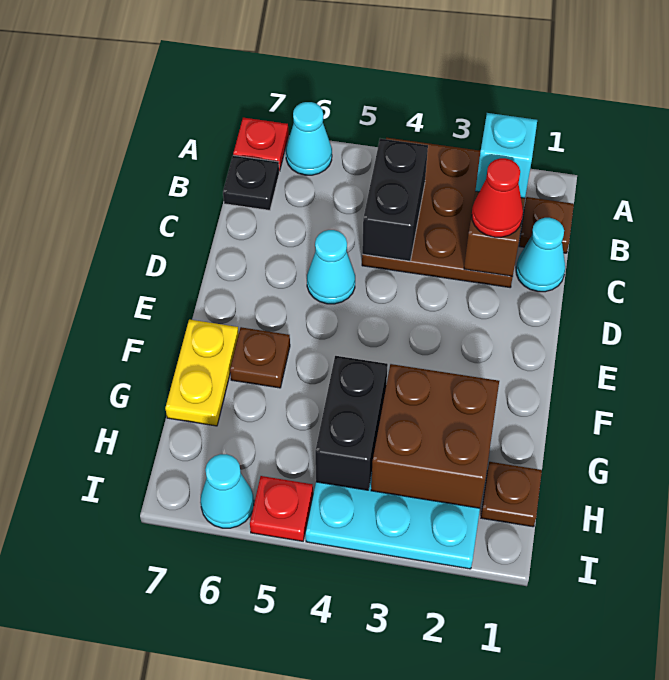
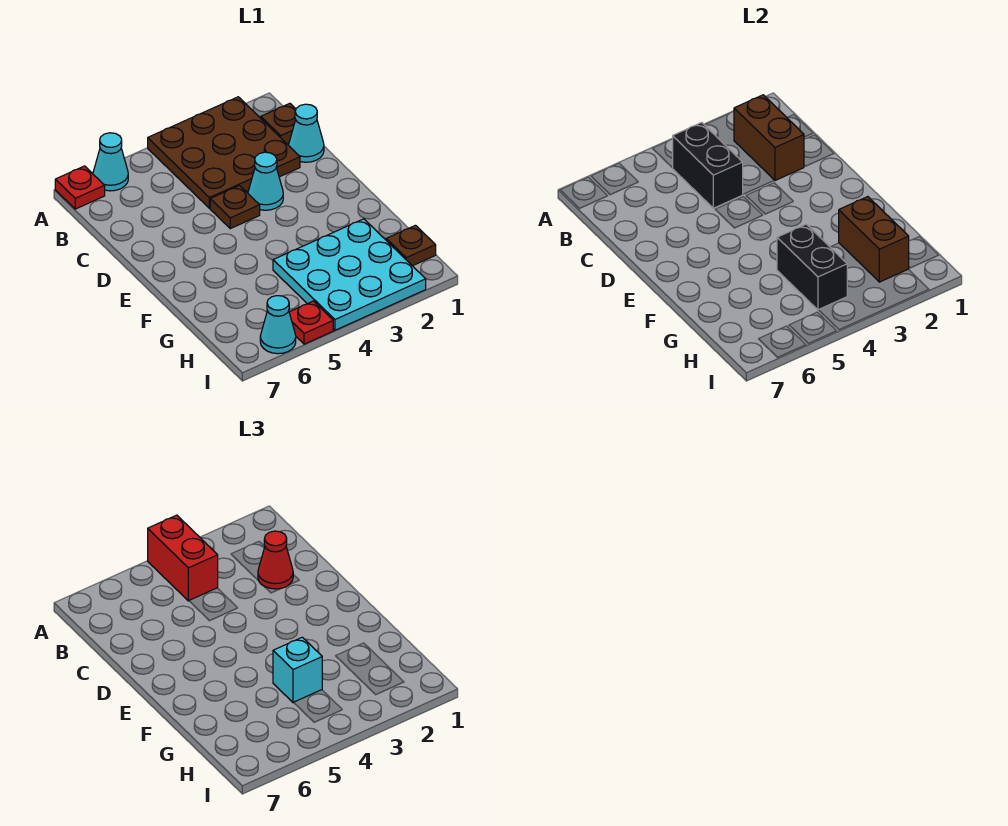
none -> red 1x2 brick [148,515,218,601]
cyan 1x1 brick [475,113,537,198] -> cyan 1x1 brick moved to [273,637,322,703]
black 1x1 plate [223,155,279,210] -> none
cyan 1x1 cone [307,230,355,304] -> cyan 1x1 cone moved to [248,152,283,210]
brown 1x1 plate [230,327,290,388] -> brown 1x1 plate moved to [210,186,260,229]
yellow 1x2 plate [165,320,239,426] -> none
brown 2x2 brick [371,364,499,508] -> brown 1x2 brick [839,197,909,282]

